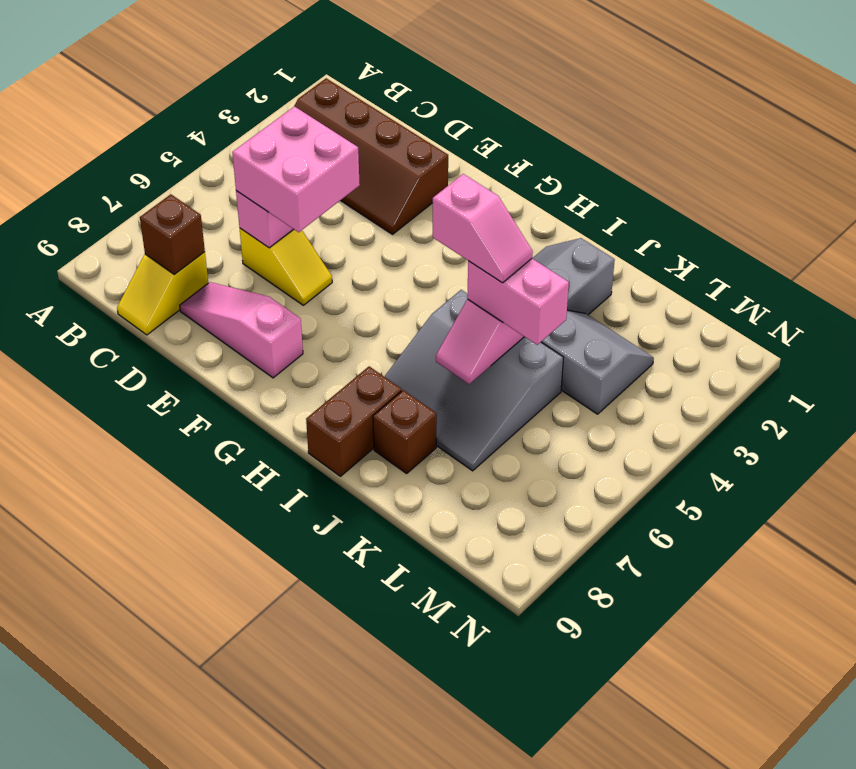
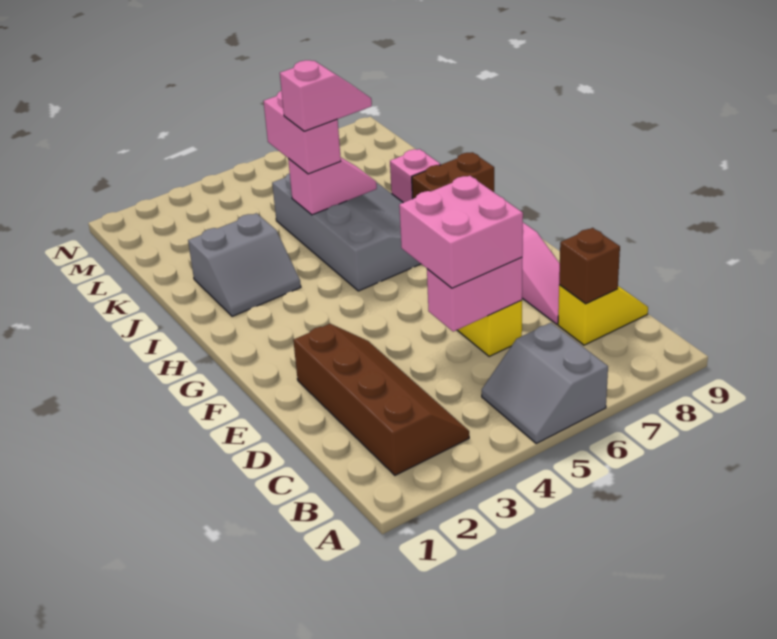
grey 3x3 slope [384,290,564,471] -> grey 3x4 slope [272,173,421,291]
pink 1x2 slope [433,174,533,283] -> pink 1x2 slope turned to [280,60,372,131]
brown 1x1 brick [373,390,437,474] -> pink 1x1 brick [390,149,440,203]
grey 2x2 slope [541,310,654,414] -> grey 2x2 slope moved to [482,323,608,443]

